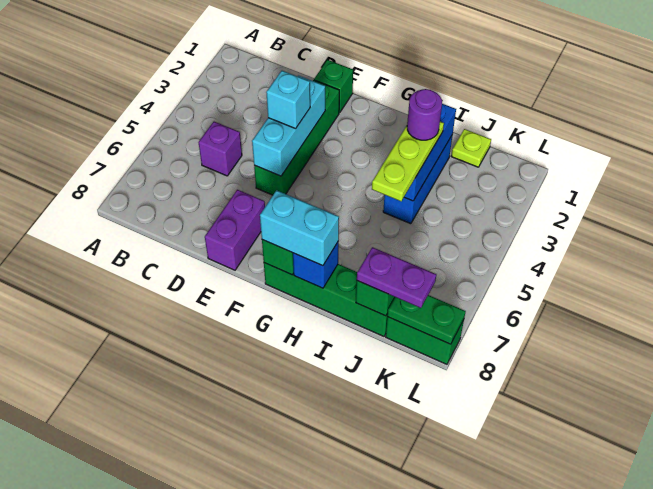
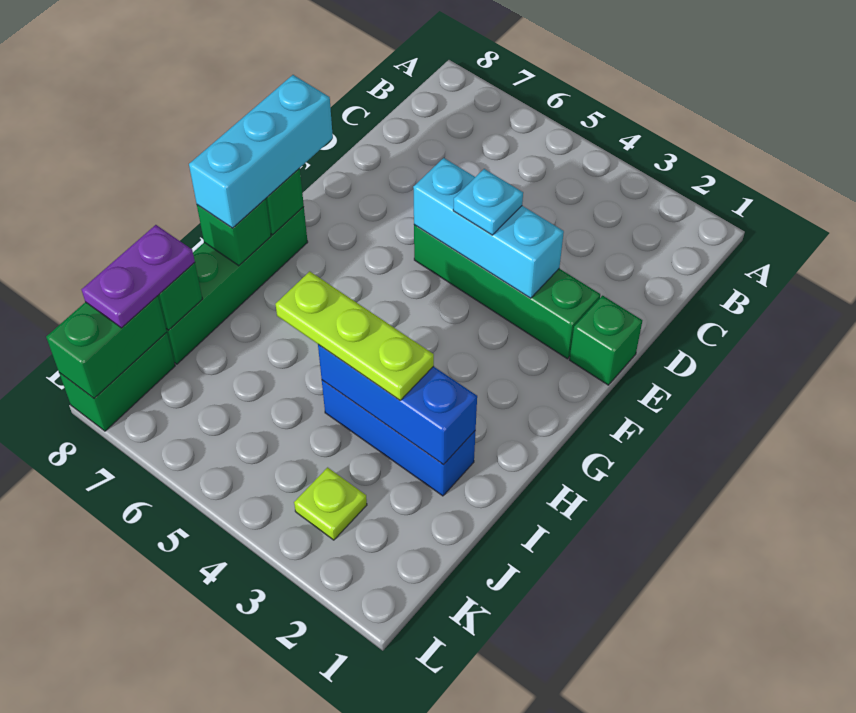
purple 1x1 brick [198,122,242,176] -> none
cyan 1x1 brick [266,71,310,129] -> cyan 1x1 plate [453,169,523,235]
purple 1x2 brick [205,190,265,270] -> none
cyan 1x2 brick [260,190,339,266] -> cyan 1x3 brick [189,75,333,228]
blue 1x1 brick [293,242,338,288] -> green 1x1 brick [197,199,271,266]
purple 1x1 round brick [407,89,442,140] -> none
lime 1x1 plate [451,129,491,167] -> lime 1x1 plate moved to [294,467,367,540]
green 1x2 plate [387,295,466,344] -> green 1x2 brick [46,296,167,398]

